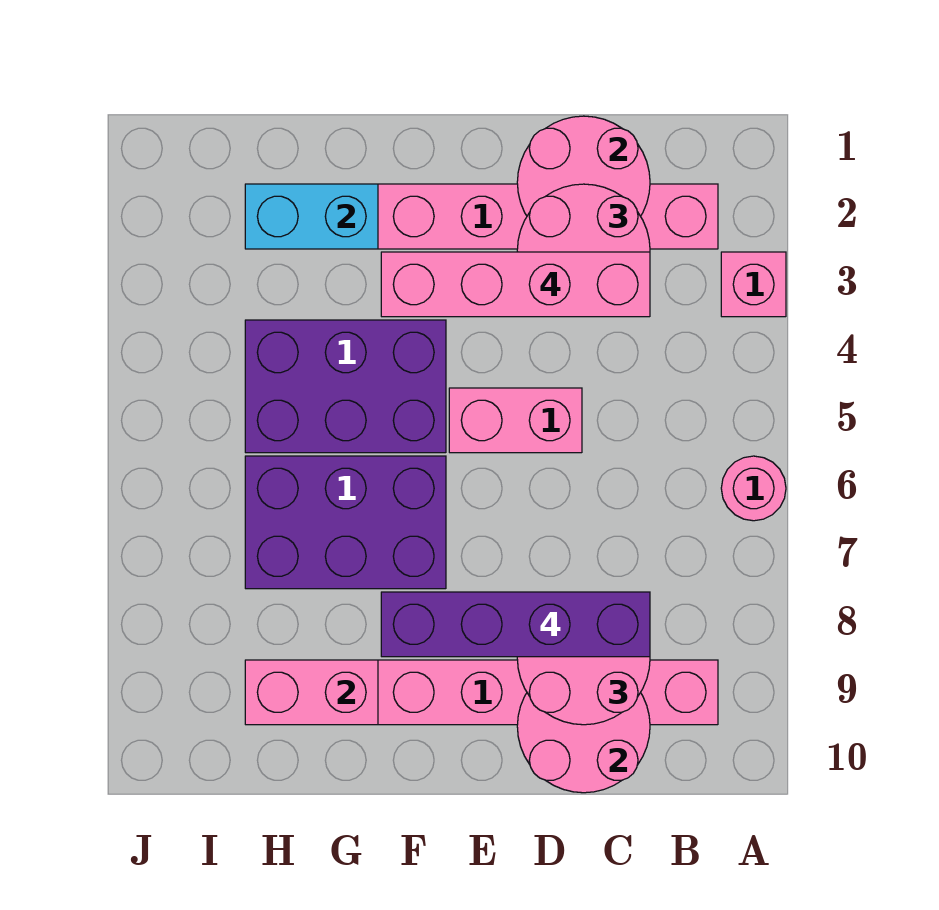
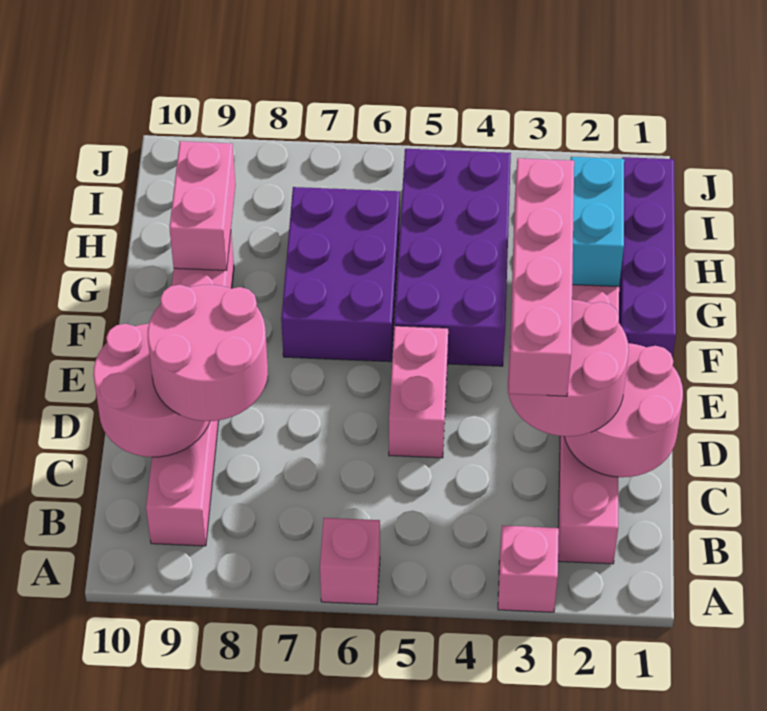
pink 1x1 round brick [721,456,786,521] -> pink 1x1 brick [320,518,380,605]
purple 1x4 brick [381,592,650,657] -> purple 1x4 brick moved to [619,157,676,358]
purple 2x3 brick [245,320,446,453] -> purple 2x4 brick [395,149,511,366]

